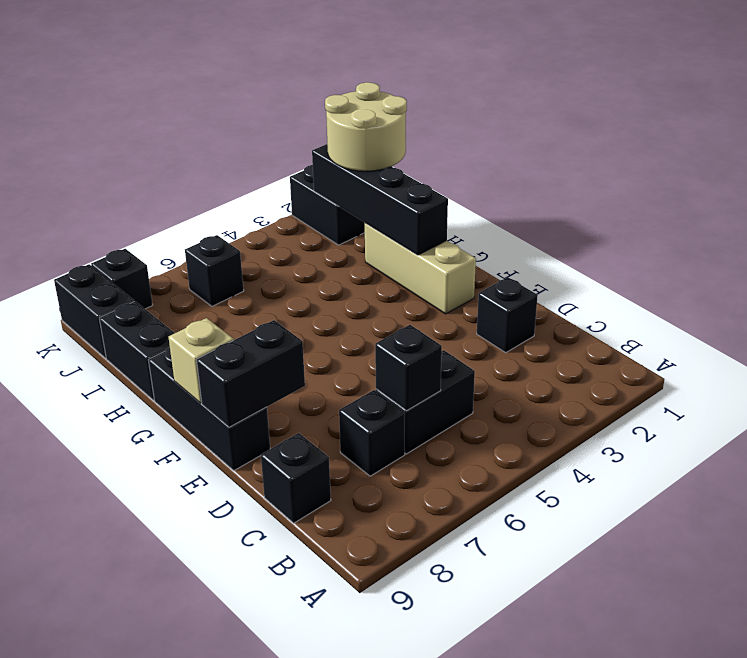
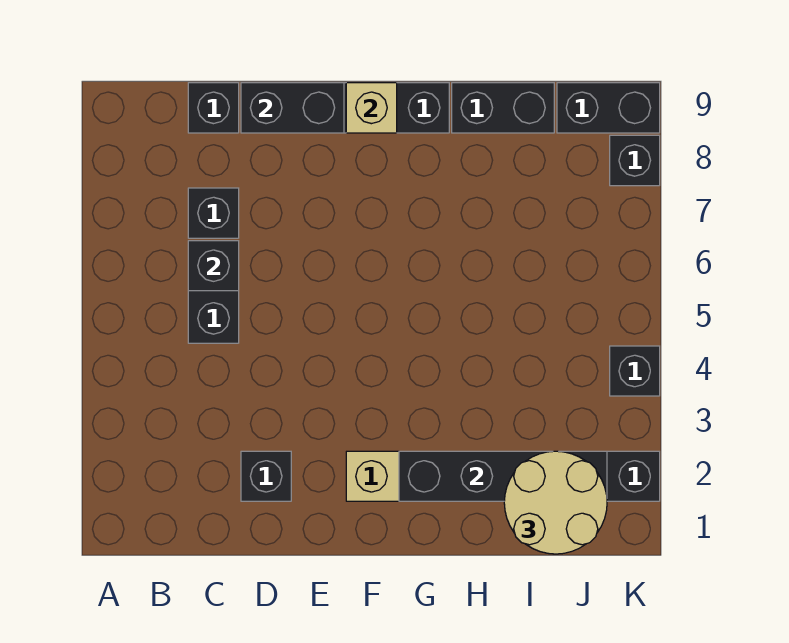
black 1x2 brick [197,320,305,427] -> black 1x2 brick turned to [241,83,344,133]
black 1x1 brick [185,235,244,306] -> black 1x1 brick moved to [610,346,660,396]

